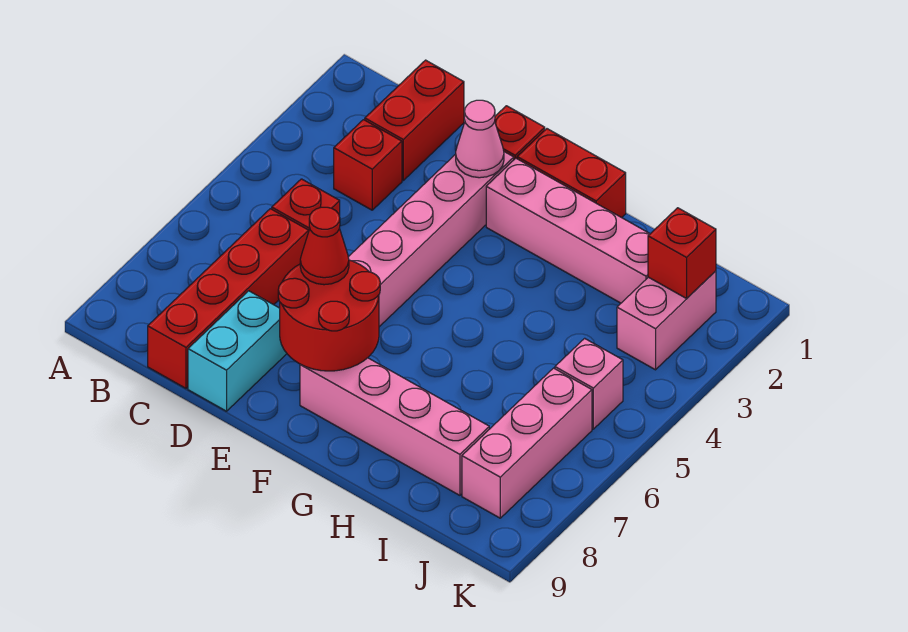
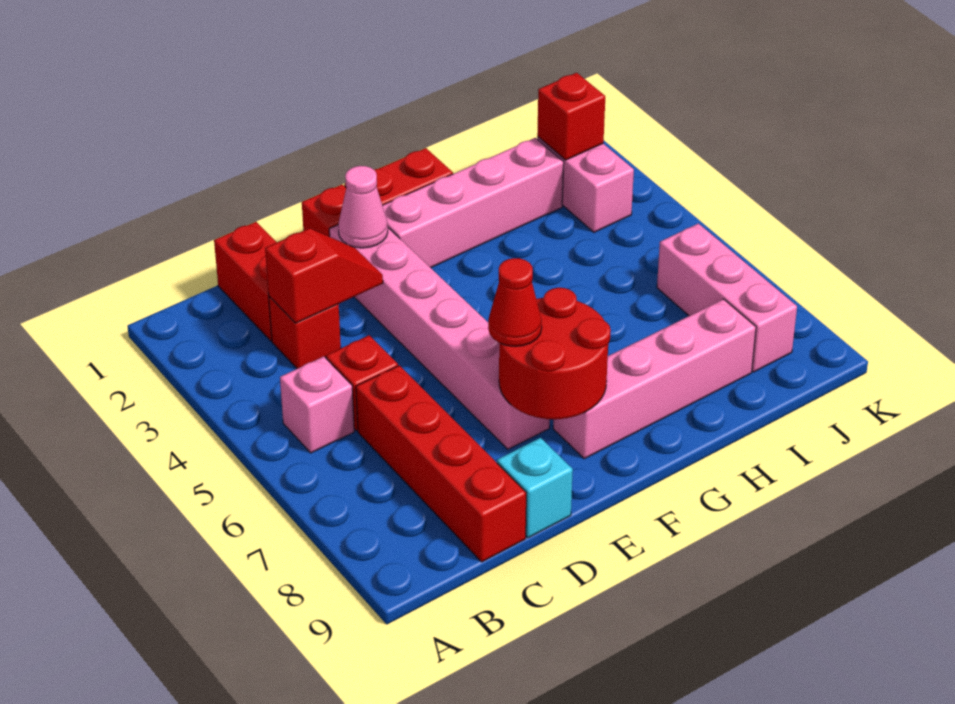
none -> red 1x2 slope [265,228,383,323]
cyan 1x2 brick [188,291,287,411] -> cyan 1x1 brick [497,438,573,538]
pink 1x1 brick [555,338,623,429] -> pink 1x1 brick moved to [280,356,354,453]

